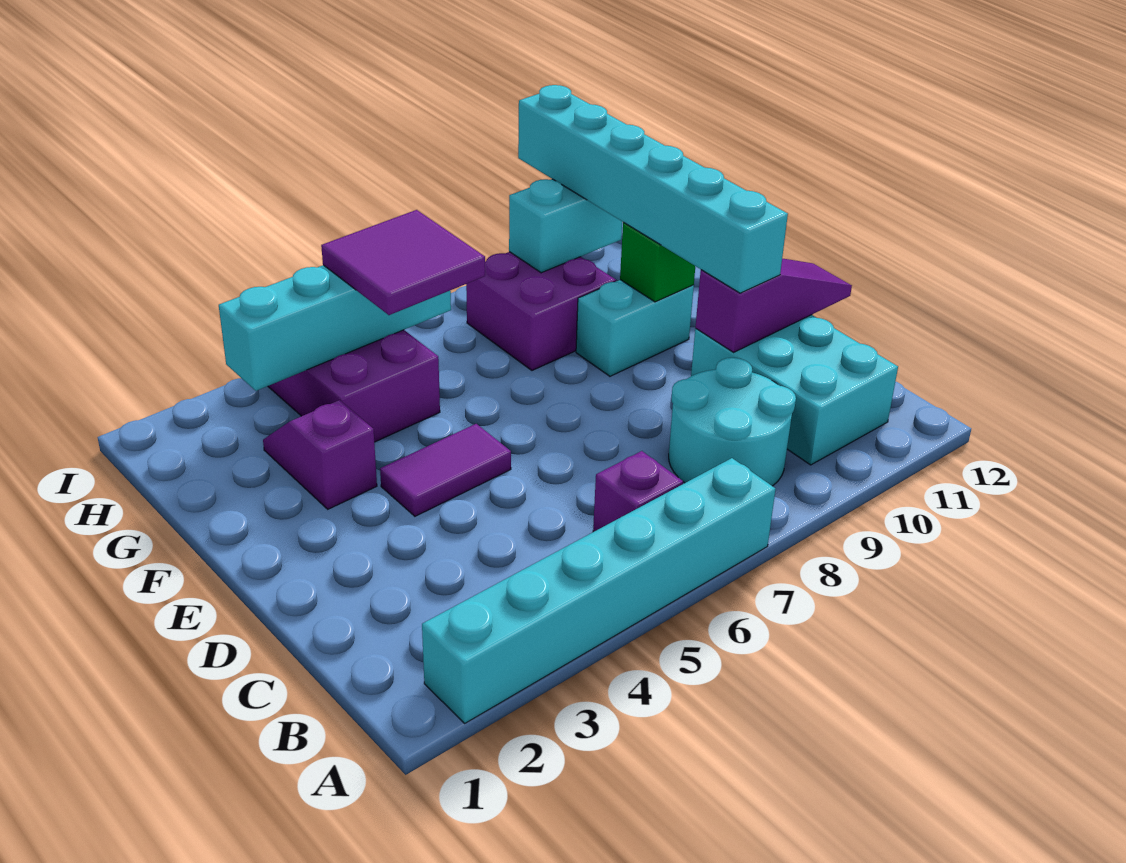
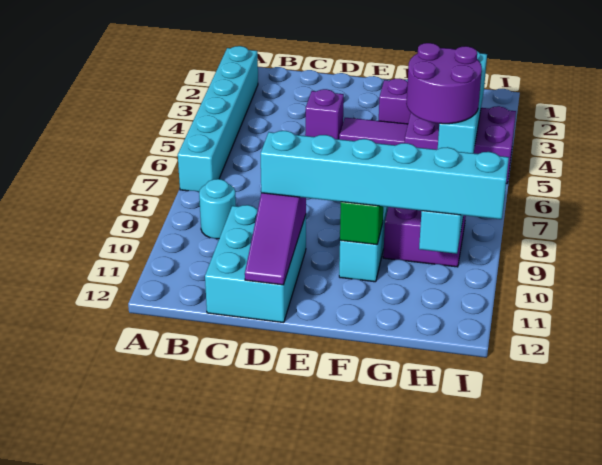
purple 1x1 brick [593,451,683,532] -> purple 1x1 brick moved to [305,89,344,139]
cyan 2x2 round brick [669,358,796,486] -> cyan 1x1 round brick [199,179,236,239]
cyan 2x3 brick [691,315,898,465] -> cyan 2x3 brick turned to [205,205,306,323]
purple 1x2 tile [380,424,511,516] -> purple 1x2 tile turned to [339,118,408,145]
purple 2x2 tile [321,210,485,315] -> purple 2x2 round brick [407,43,482,124]

